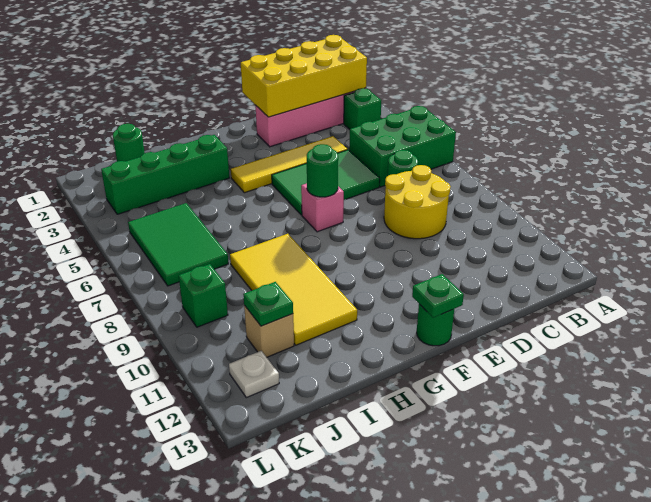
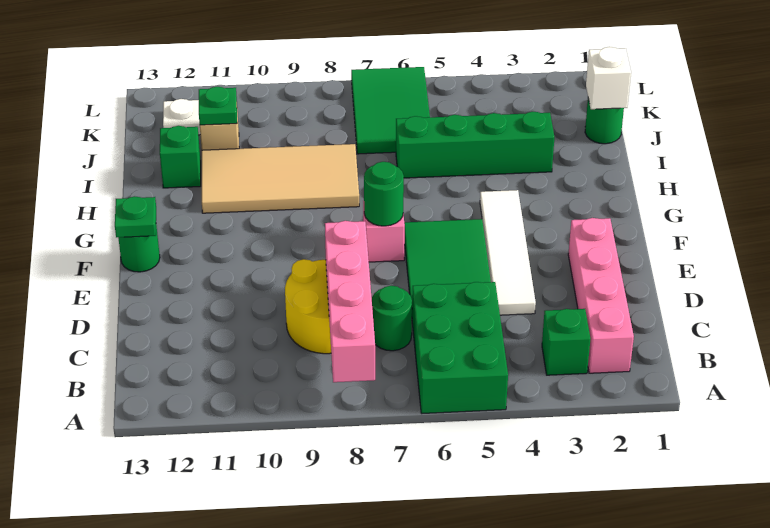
none -> pink 1x4 brick [325,221,375,382]
yellow 2x4 brick [241,35,367,117] -> none
yellow 1x4 tile [231,136,348,193] -> white 1x4 tile [480,190,536,315]
green 1x4 brick [101,135,229,214] -> green 1x4 brick turned to [396,112,554,178]
yellow 2x4 tile [230,234,357,345] -> tan 2x4 tile [202,144,359,213]
none -> white 1x1 brick [586,47,631,109]
green 2x3 tile [128,203,228,286] -> green 2x3 tile turned to [351,67,430,154]
green 1x1 brick [179,264,228,327] -> green 1x1 brick moved to [160,126,201,188]

